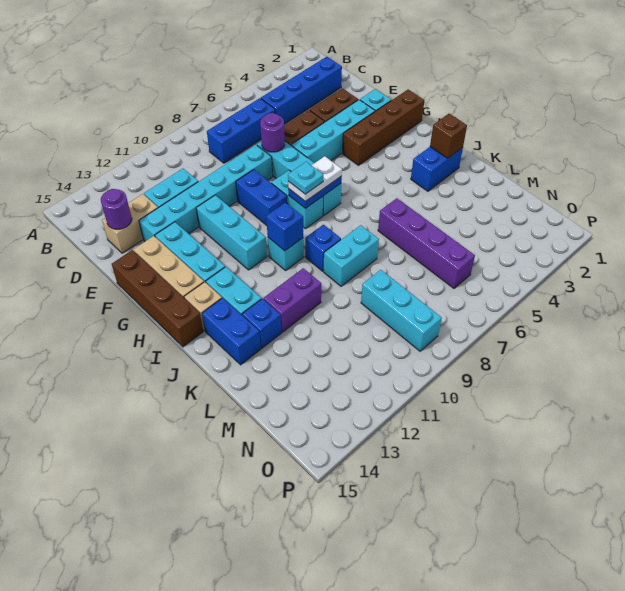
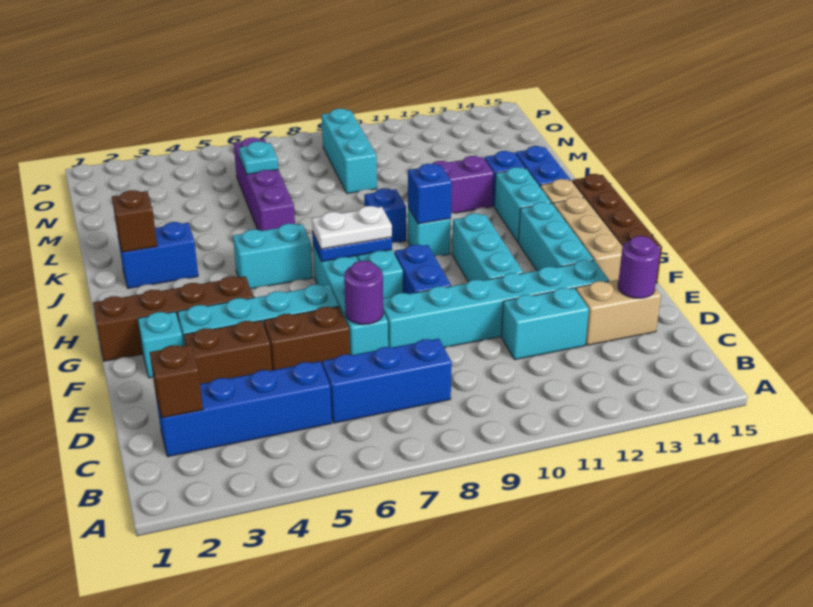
none -> brown 1x1 brick [150,345,203,418]
cyan 1x1 plate [288,162,323,194] -> cyan 1x1 plate moved to [239,141,278,174]
cyan 1x2 brick [324,225,379,286] -> cyan 1x2 brick moved to [233,224,313,289]

